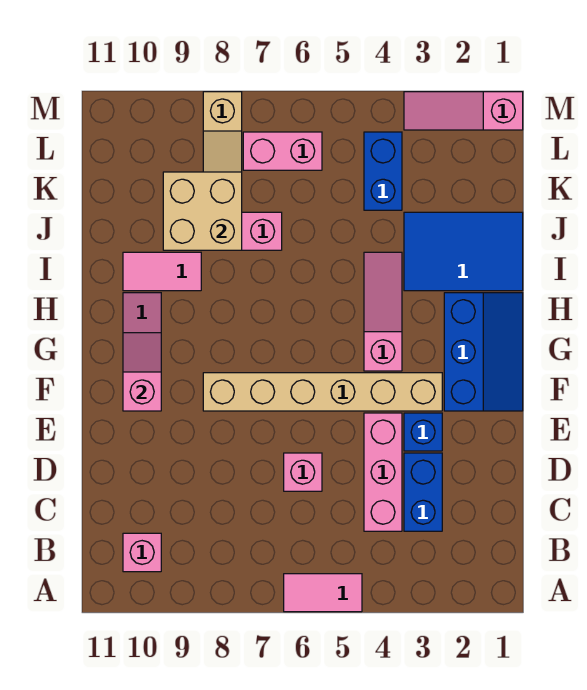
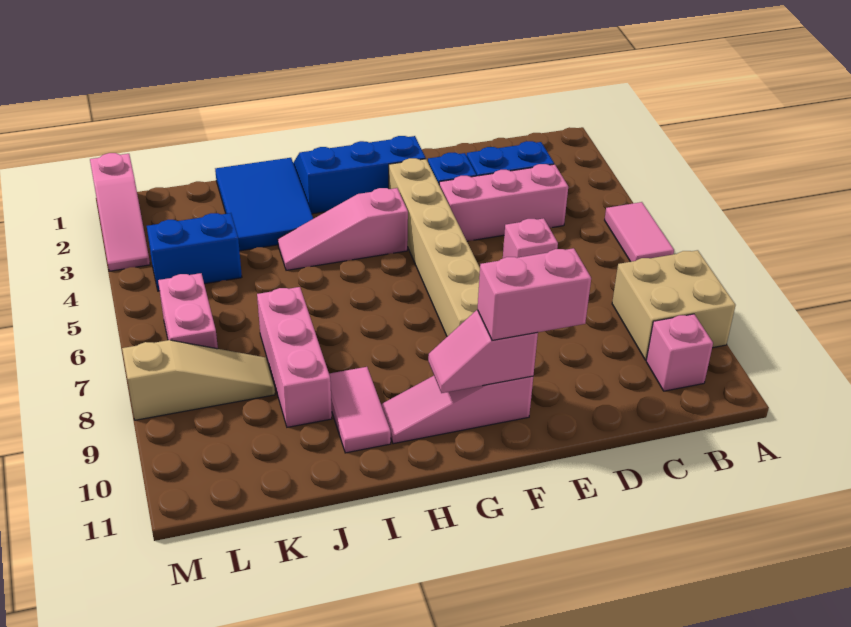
none -> pink 1x2 brick [477,248,591,340]
tan 2x2 brick [163,172,242,250] -> tan 2x2 brick moved to [612,250,736,360]

